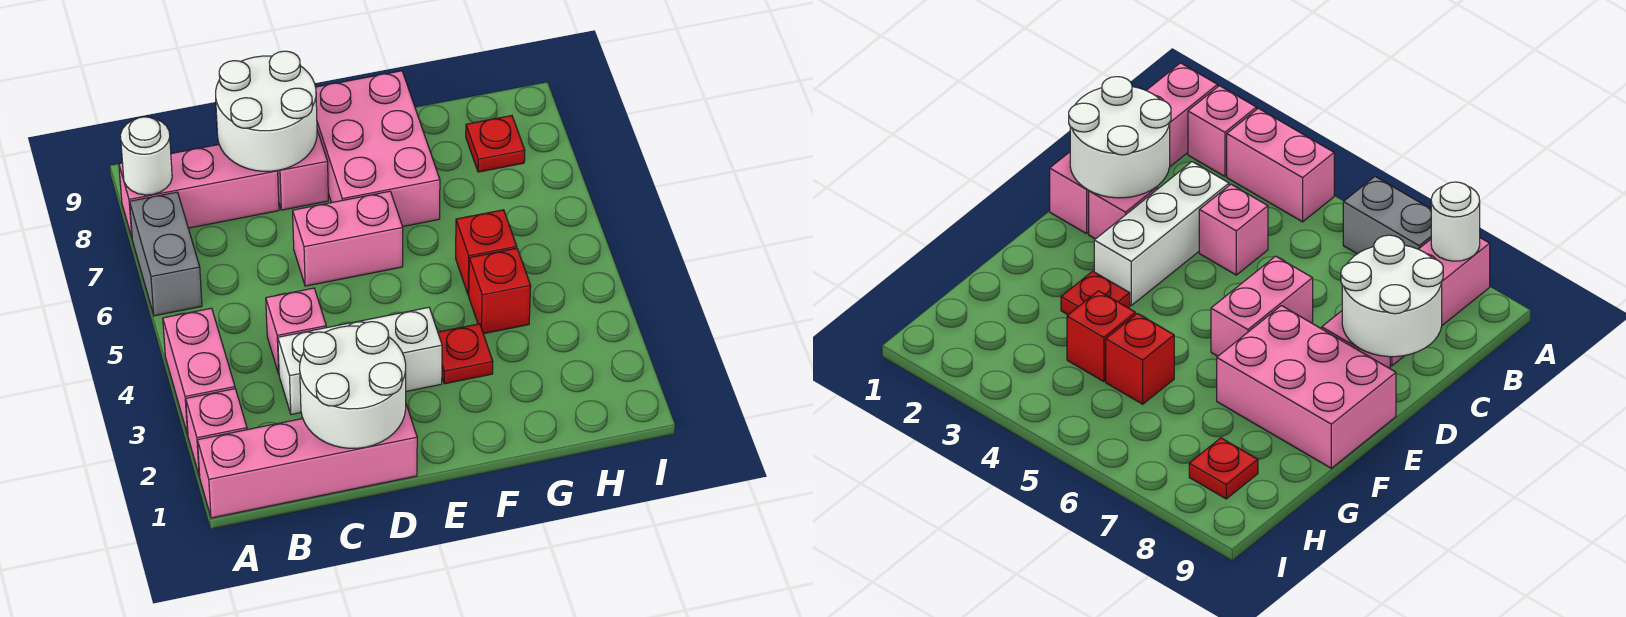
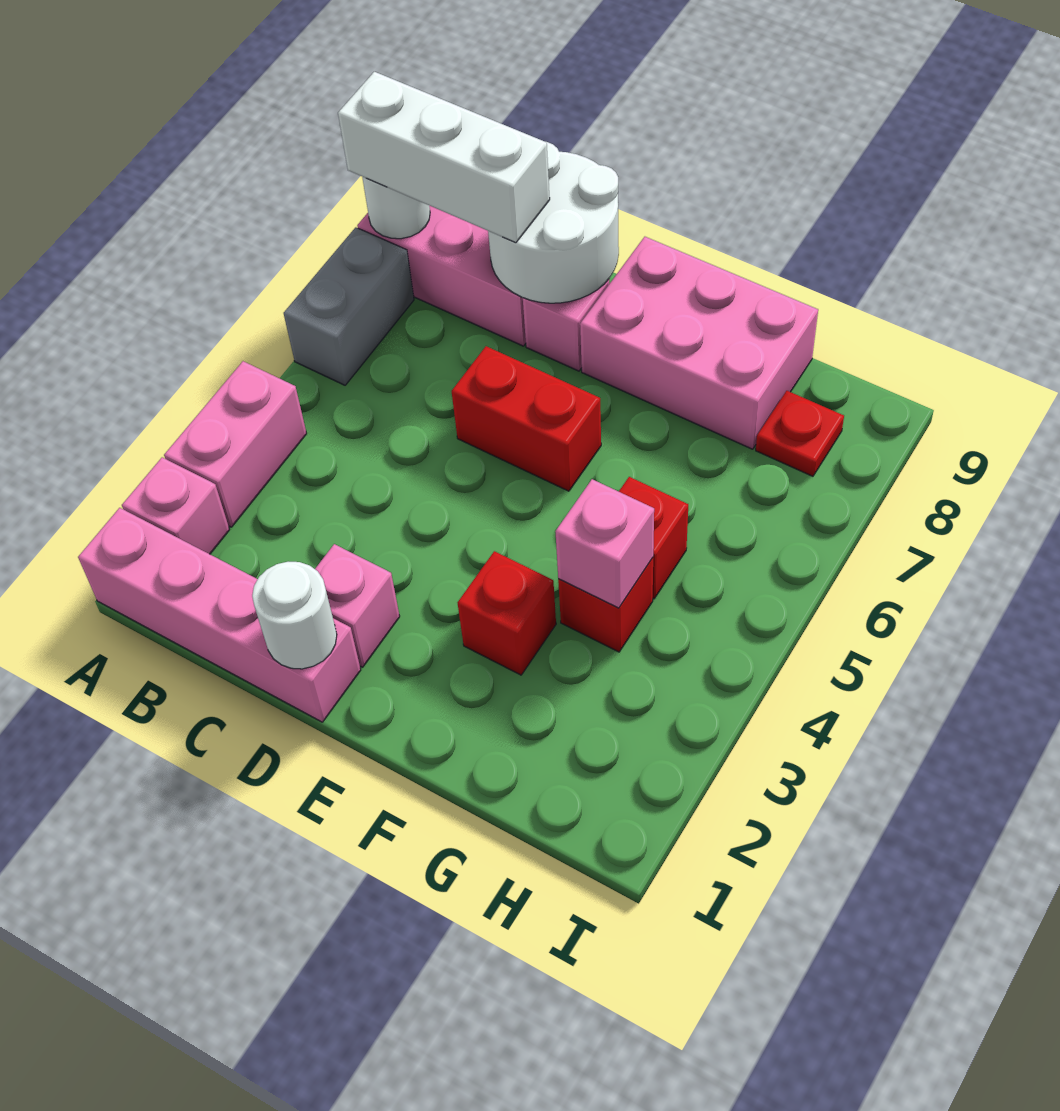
white 2x2 round brick [300,322,406,448] -> white 1x1 round brick [252,562,337,669]
white 1x3 brick [278,307,442,415] -> white 1x3 brick moved to [338,72,550,243]
pink 1x1 brick [266,288,326,374] -> pink 1x1 brick moved to [555,479,654,608]
pink 1x2 brick [293,191,403,286] -> red 1x2 brick [452,346,601,491]
pink 2x3 brick [316,71,440,227] -> pink 2x3 brick turned to [580,237,818,449]
red 1x1 plate [438,324,493,384] -> red 1x1 brick [458,551,556,675]

